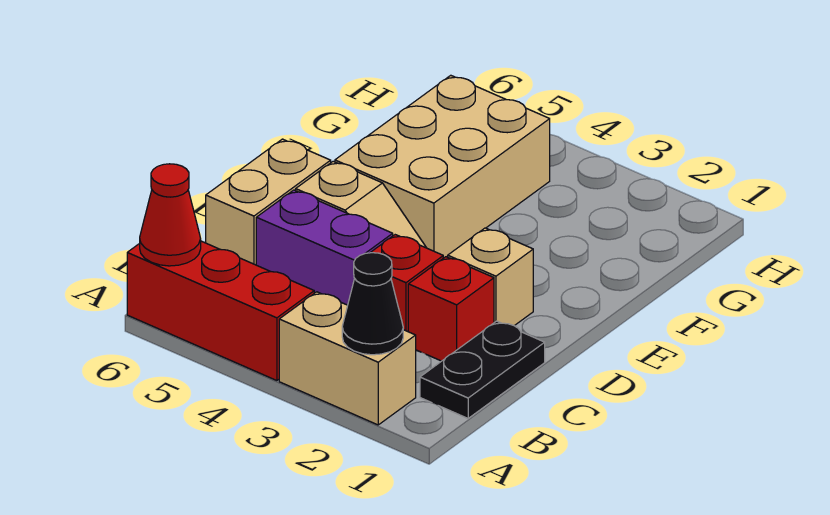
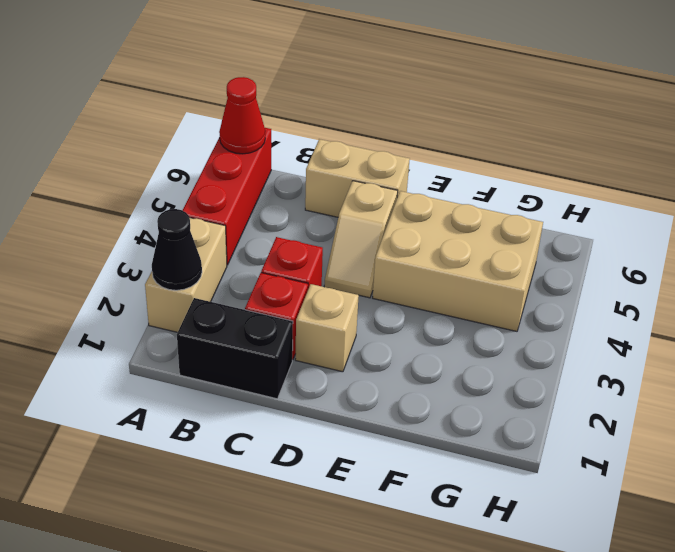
black 1x2 plate [420,321,545,418] -> black 1x2 brick [177,298,293,399]
purple 1x2 brick [256,190,393,305] -> none

